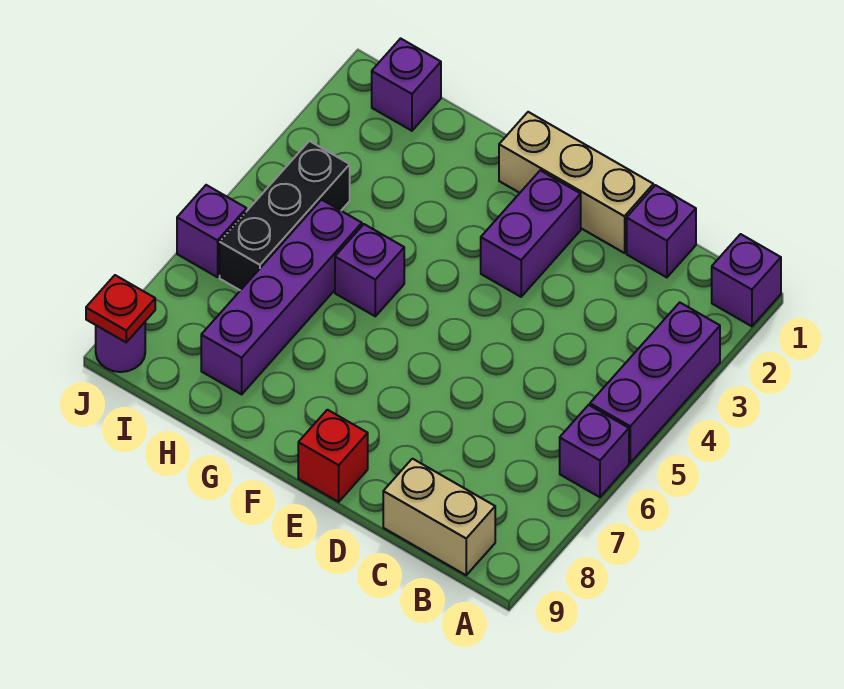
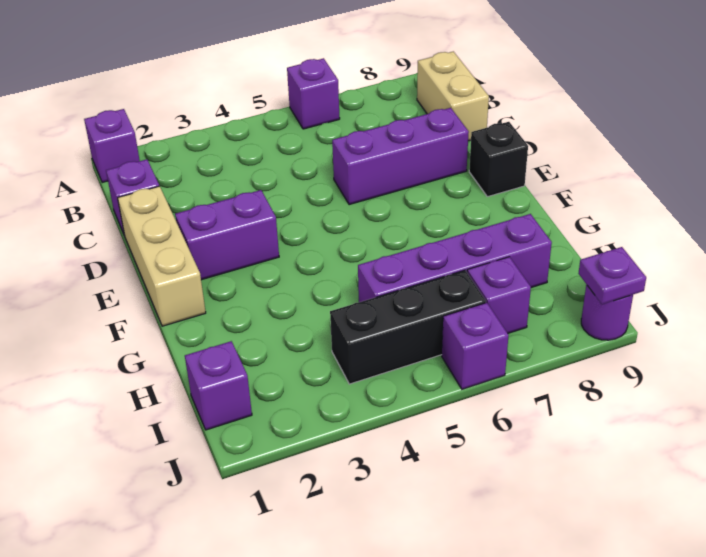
purple 1x3 brick [590,302,720,463] -> purple 1x3 brick moved to [332,108,469,205]
red 1x1 brick [298,410,368,502] -> black 1x1 brick [469,122,528,197]
purple 1x1 brick [335,224,404,316] -> purple 1x1 brick moved to [467,257,531,333]
red 1x1 plate [86,275,155,342] -> purple 1x1 plate [578,247,646,304]

